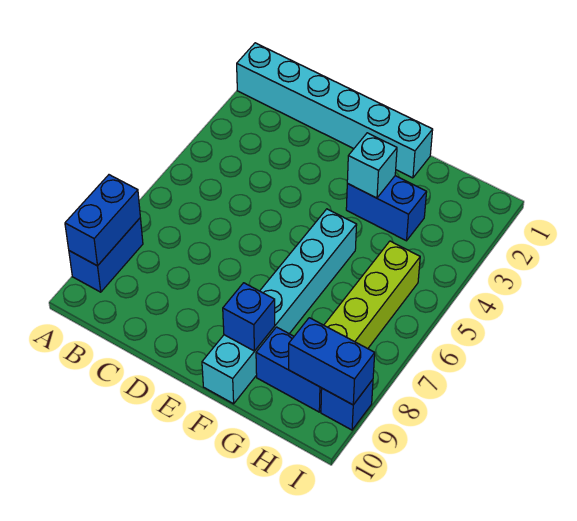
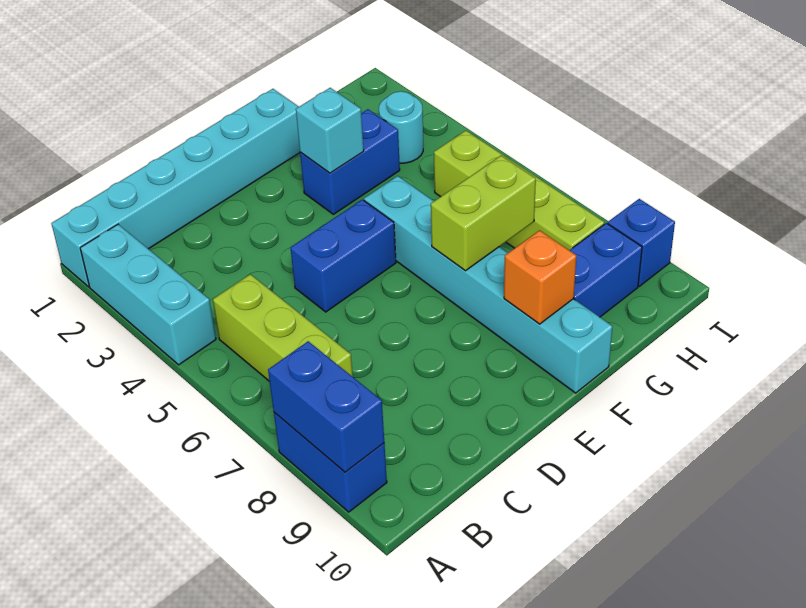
none -> cyan 1x3 brick [80,224,216,365]
none -> lime 1x3 brick [213,274,353,381]
none -> lime 1x2 brick [431,156,536,271]
blue 1x1 brick [223,283,275,351] -> orange 1x1 brick [504,230,576,324]
none -> cyan 1x1 round brick [379,91,423,163]
blue 1x2 brick [289,318,375,405] -> blue 1x2 brick moved to [290,200,396,312]

